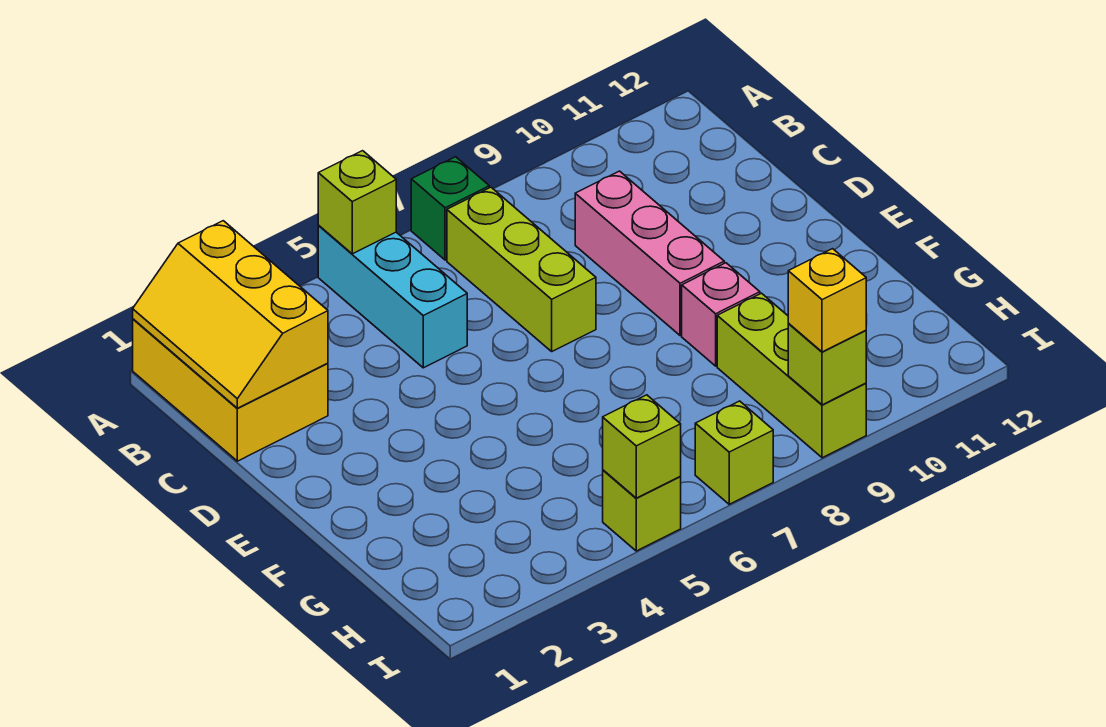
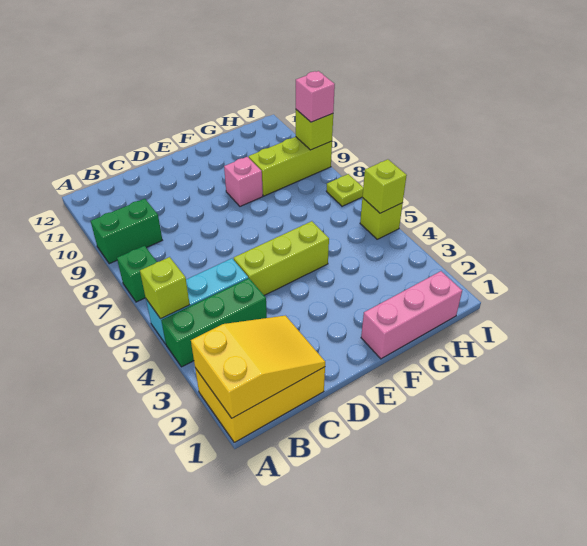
yellow 2x3 slope [133,221,328,408] -> yellow 2x3 slope turned to [191,316,325,418]
none -> green 1x3 brick [161,278,267,367]
none -> green 1x2 brick [91,199,162,264]
lime 1x3 brick [447,187,596,351] -> lime 1x3 brick moved to [234,221,329,295]
pink 1x3 brick [575,171,724,336] -> pink 1x3 brick moved to [361,271,462,359]
lime 1x1 brick [695,401,773,504] -> lime 1x1 plate [326,174,363,206]
yellow 1x1 brick [788,249,866,352] -> pink 1x1 brick [296,71,335,122]

